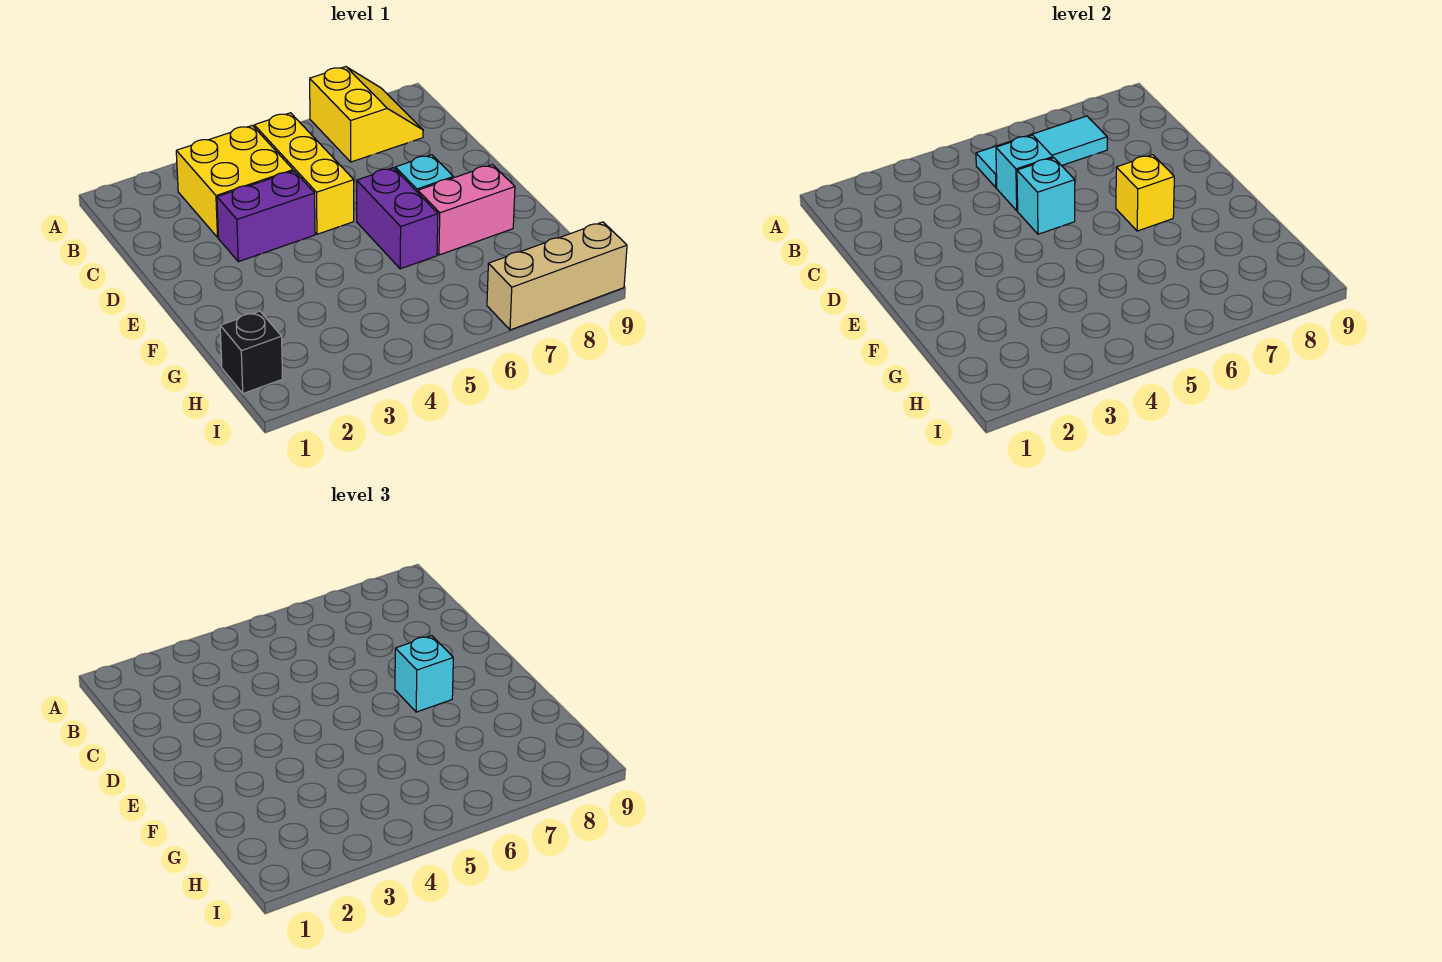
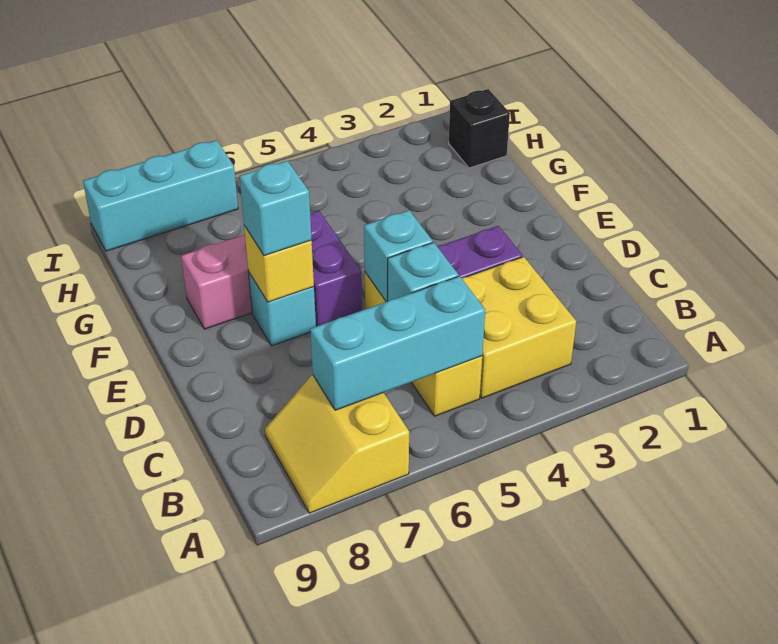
cyan 1x3 tile [976,116,1107,188] -> cyan 1x3 brick [310,276,485,410]
tan 1x3 brick [487,222,627,330] -> cyan 1x3 brick [83,140,238,251]

